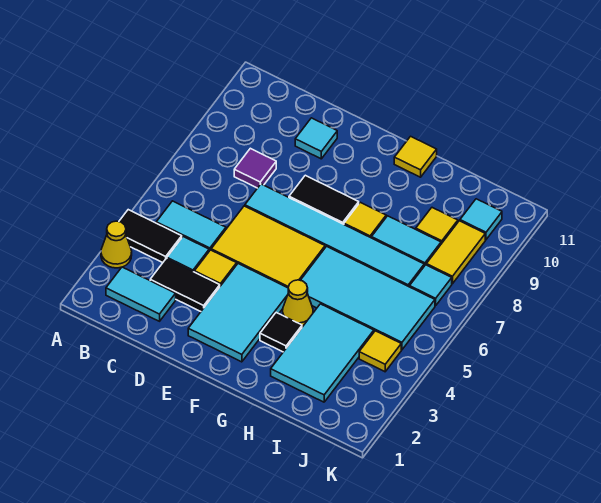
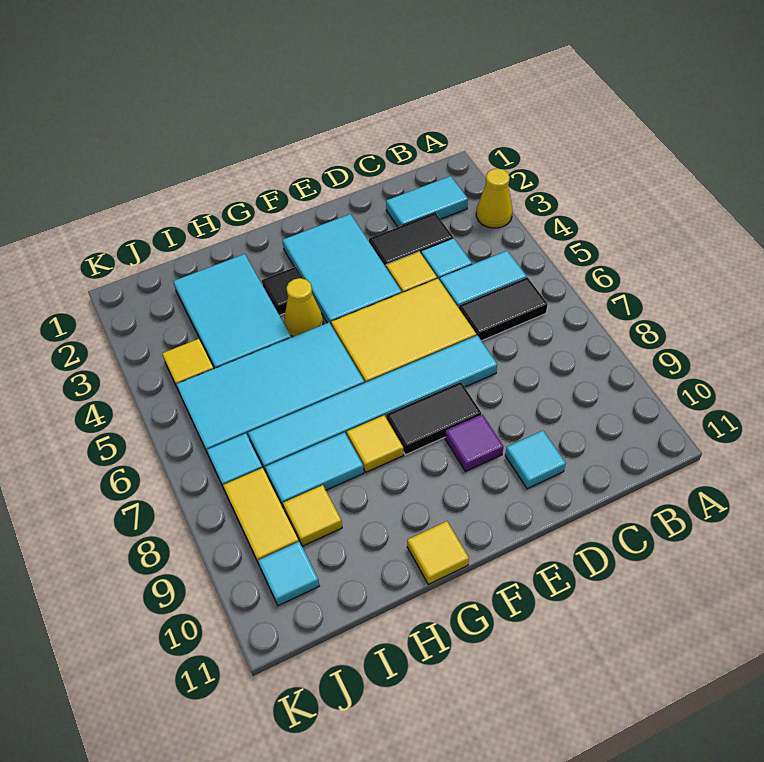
black 1x2 tile [119,210,182,263] -> black 1x2 tile moved to [459,277,548,341]
purple 1x1 tile [234,148,276,188] -> purple 1x1 tile moved to [445,414,503,472]

